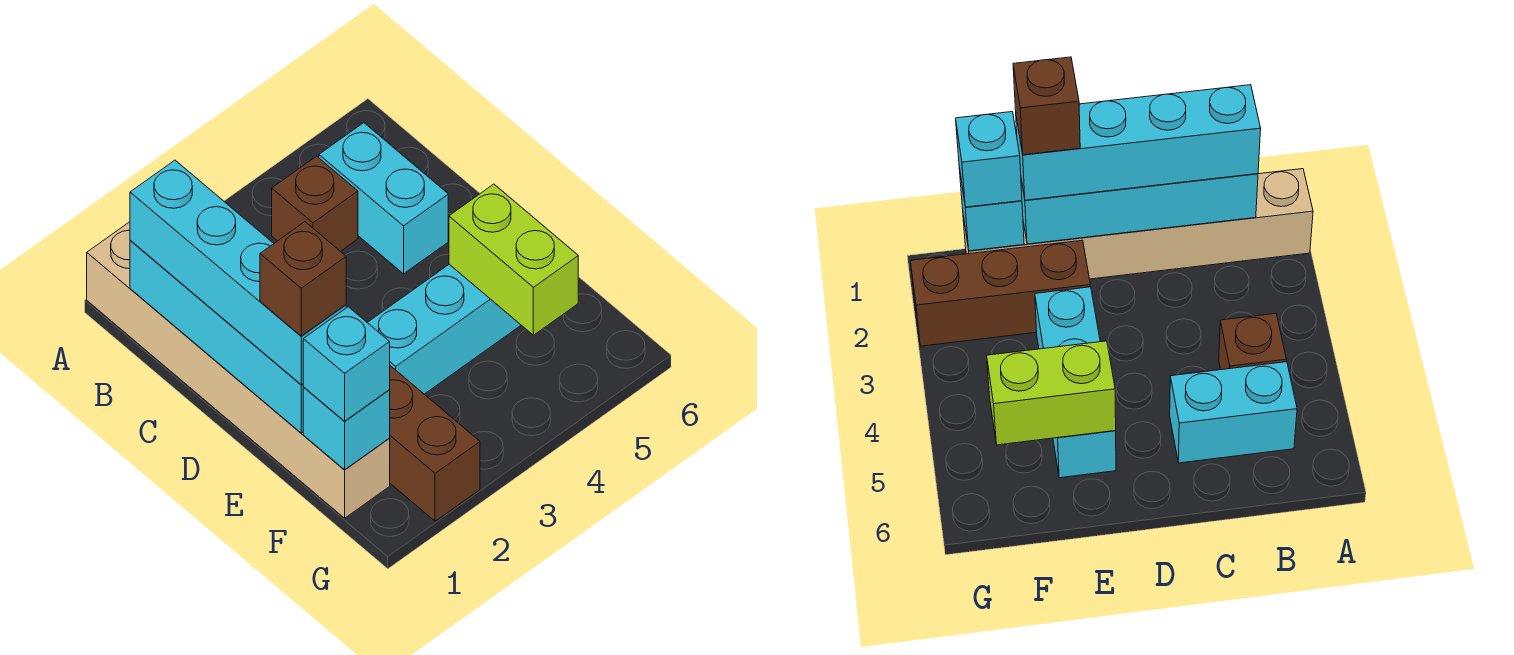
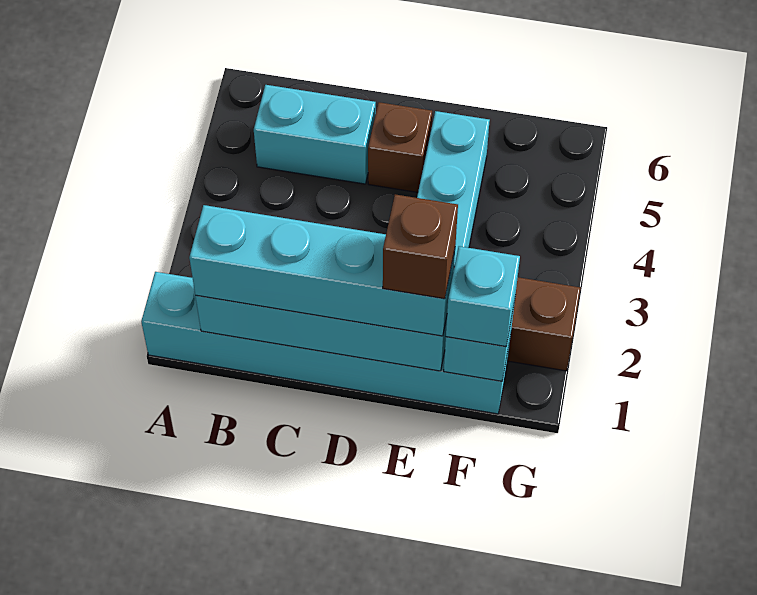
tan 1x6 brick [87,222,390,518] -> cyan 1x6 brick [141,272,511,414]
brown 1x1 brick [272,156,358,251] -> brown 1x1 brick moved to [368,102,432,192]
lime 1x2 brick [449,184,578,335] -> none

